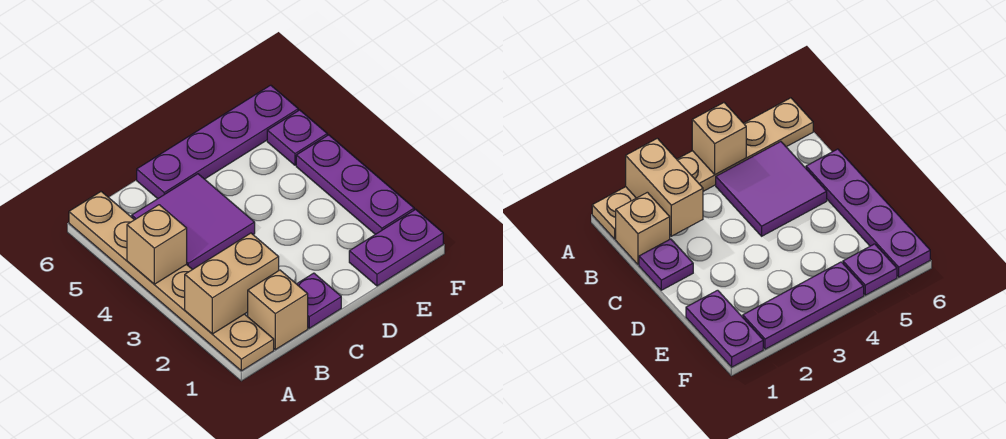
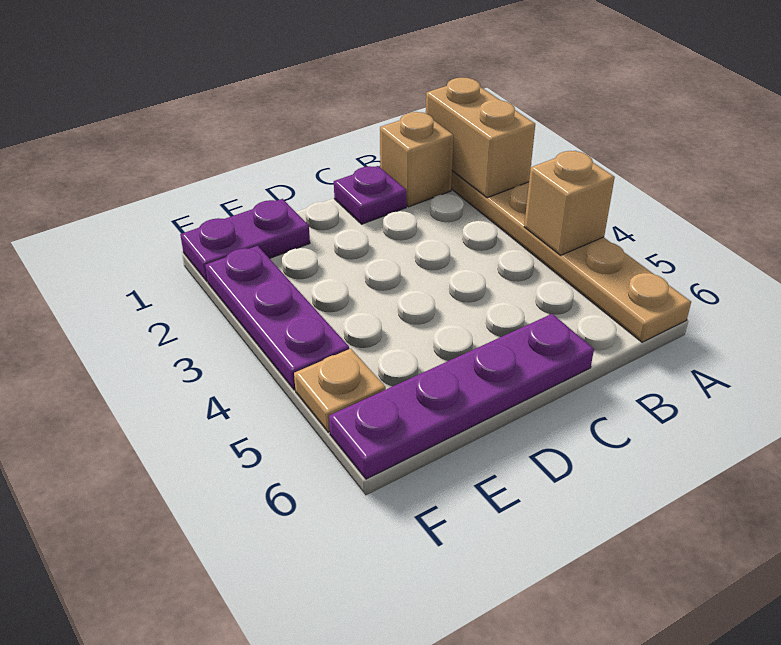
tan 1x2 brick [185,233,279,334] -> tan 1x2 brick turned to [426,78,535,198]
purple 2x2 tile [132,174,255,270] -> none
purple 1x1 plate [267,110,327,165] -> tan 1x1 plate [294,349,386,432]

